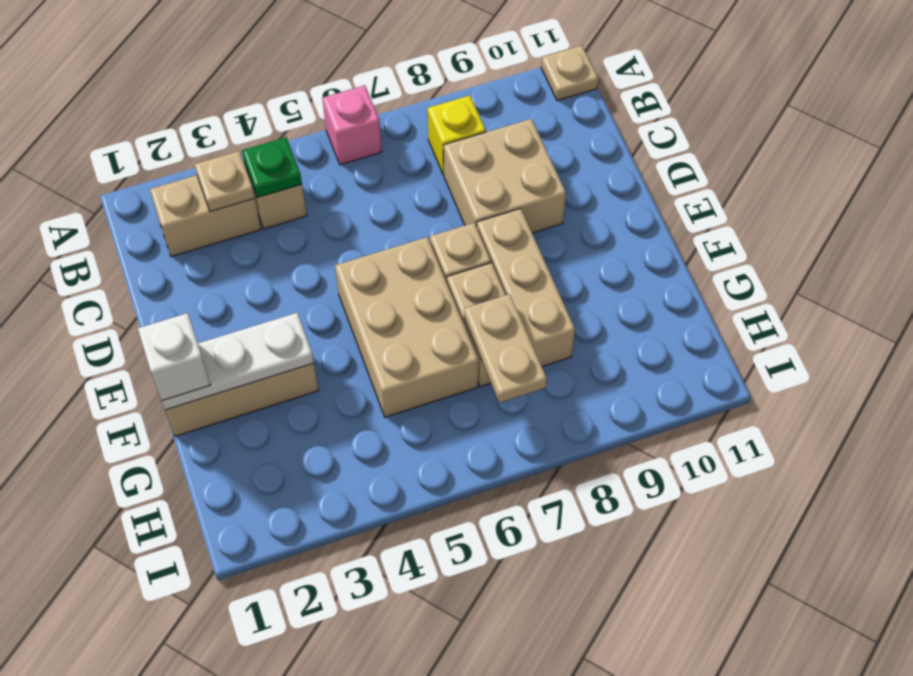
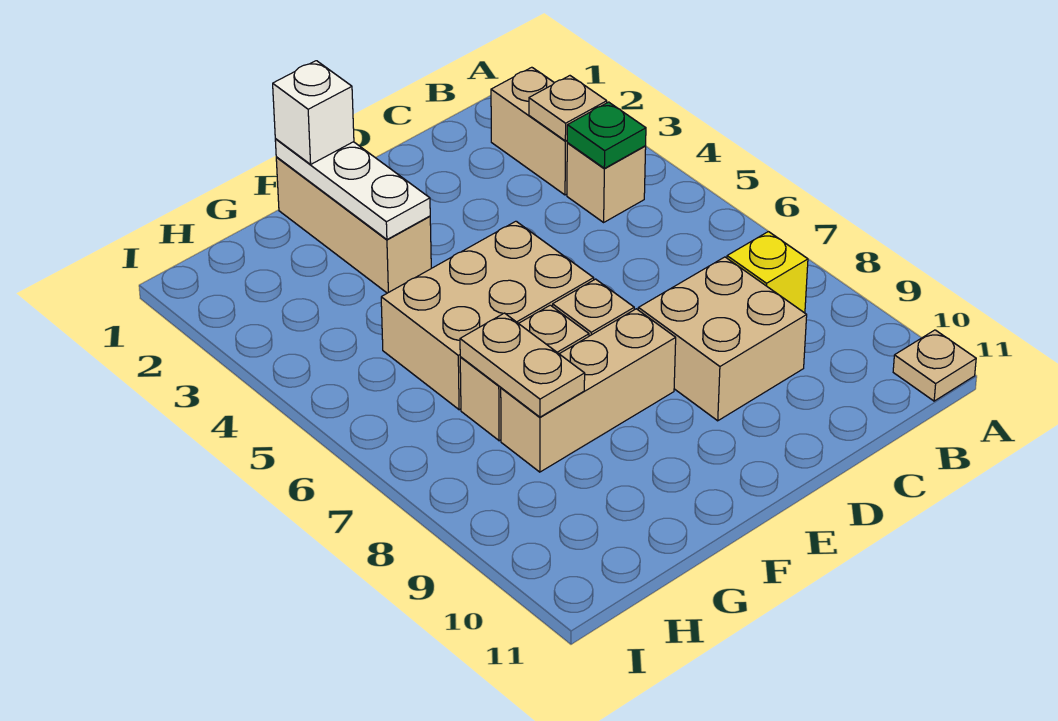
pink 1x1 brick [322,85,382,165] -> none
tan 1x2 plate [464,294,547,403] -> tan 1x2 plate turned to [460,313,585,417]

